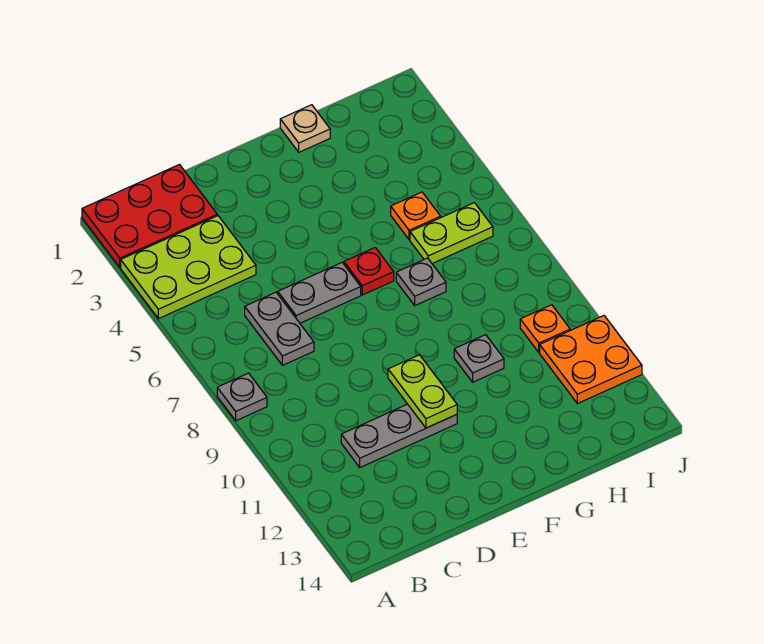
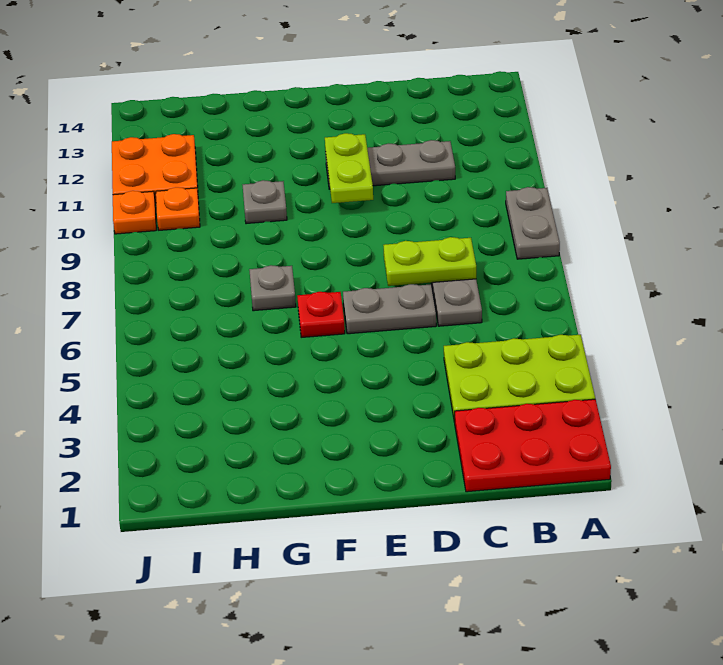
grey 1x1 plate [217,373,267,421] -> grey 1x2 plate [506,187,560,259]
tan 1x1 plate [280,105,330,152] -> none
orange 1x1 plate [391,192,441,240] -> orange 1x1 plate moved to [113,191,156,234]
lime 1x2 plate [410,203,493,264] -> lime 1x2 plate moved to [383,237,476,286]

